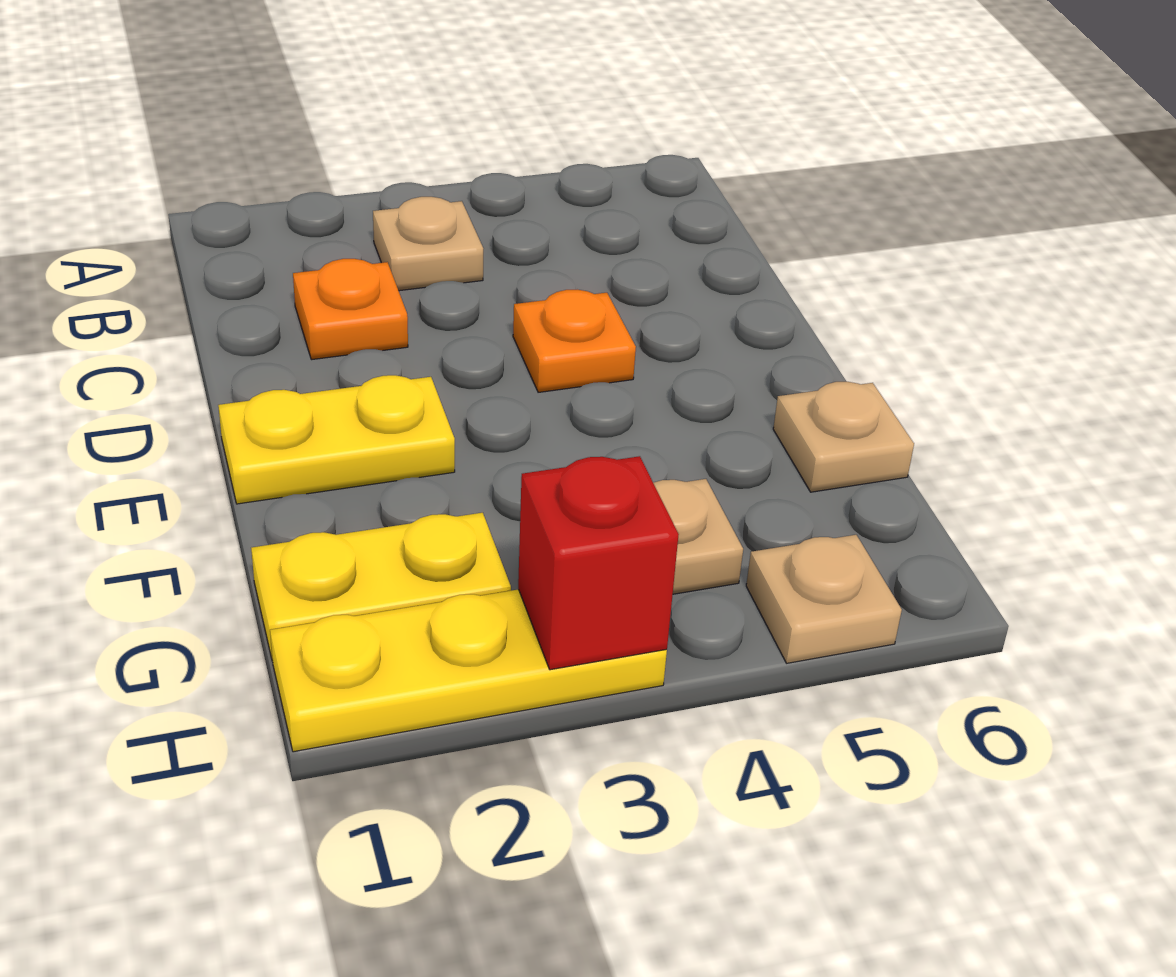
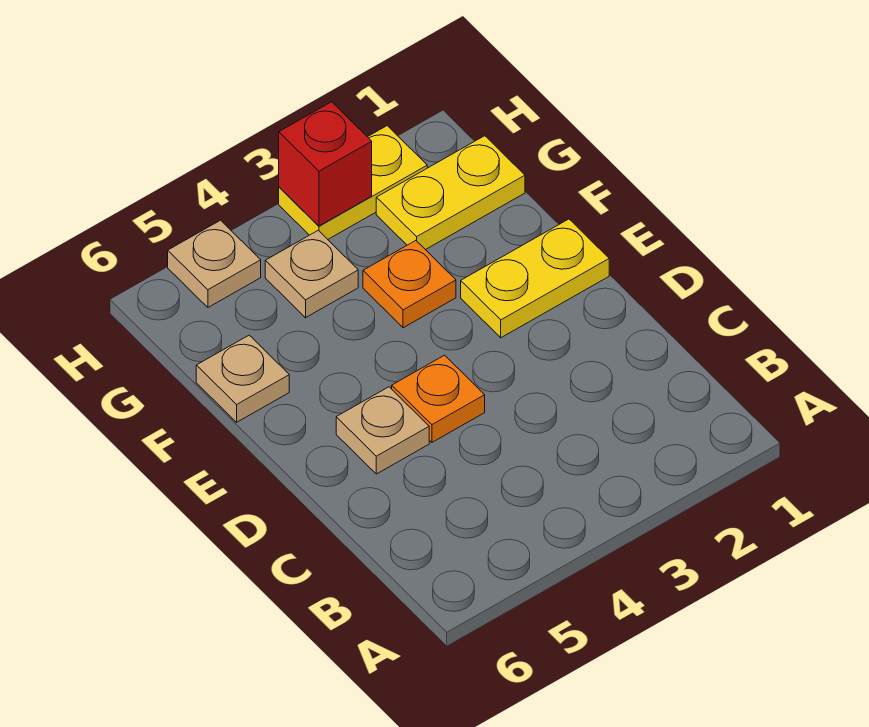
tan 1x1 plate [373,197,483,291] -> tan 1x1 plate moved to [336,387,429,474]
orange 1x1 plate [293,259,408,360] -> orange 1x1 plate moved to [363,241,456,328]
yellow 1x3 plate [270,589,667,752] -> yellow 1x2 plate [279,126,427,239]

